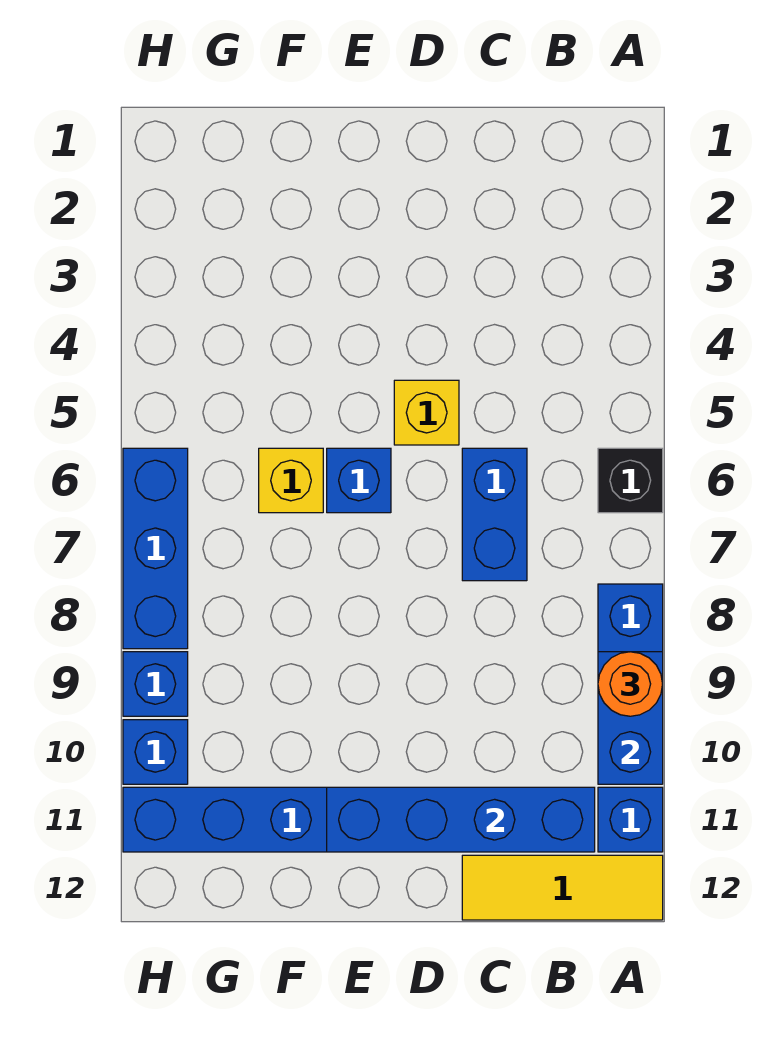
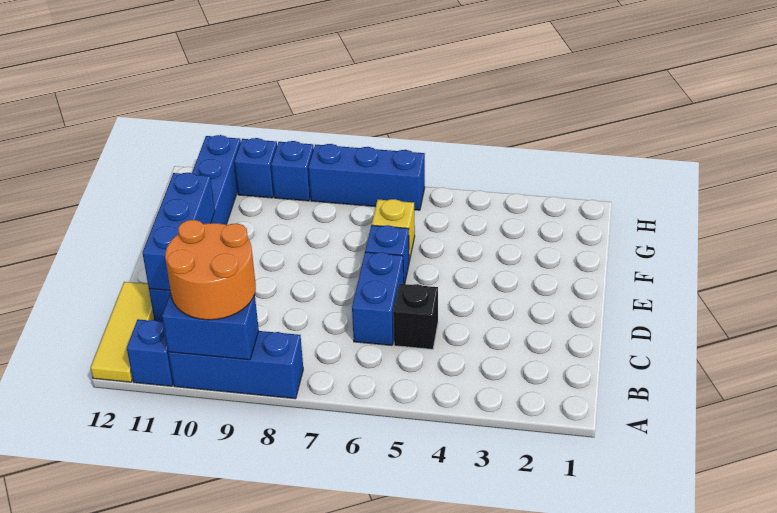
black 1x1 brick [598,448,663,513] -> black 1x1 brick moved to [393,284,438,349]
orange 1x1 round brick [598,652,663,716] -> orange 2x2 round brick [165,220,256,320]
blue 1x4 brick [327,787,595,852] -> blue 1x3 brick [143,173,215,290]
blue 1x2 brick [462,448,527,581] -> blue 1x2 brick turned to [352,252,404,345]
yellow 1x1 brick [394,380,459,445] -> none

